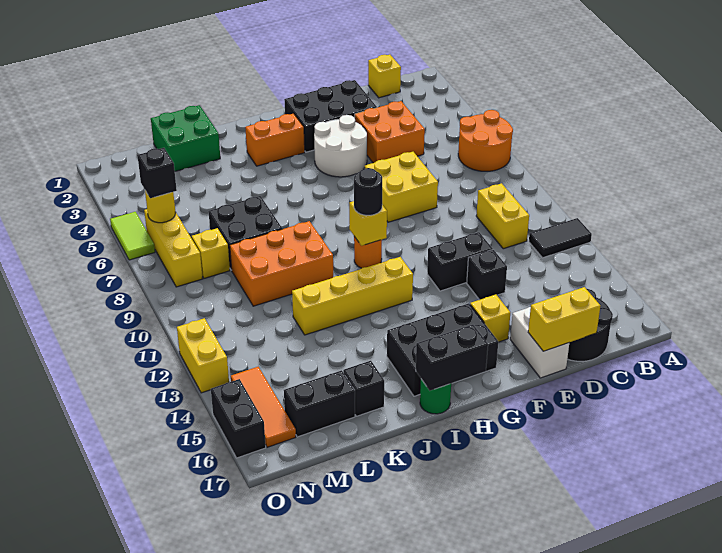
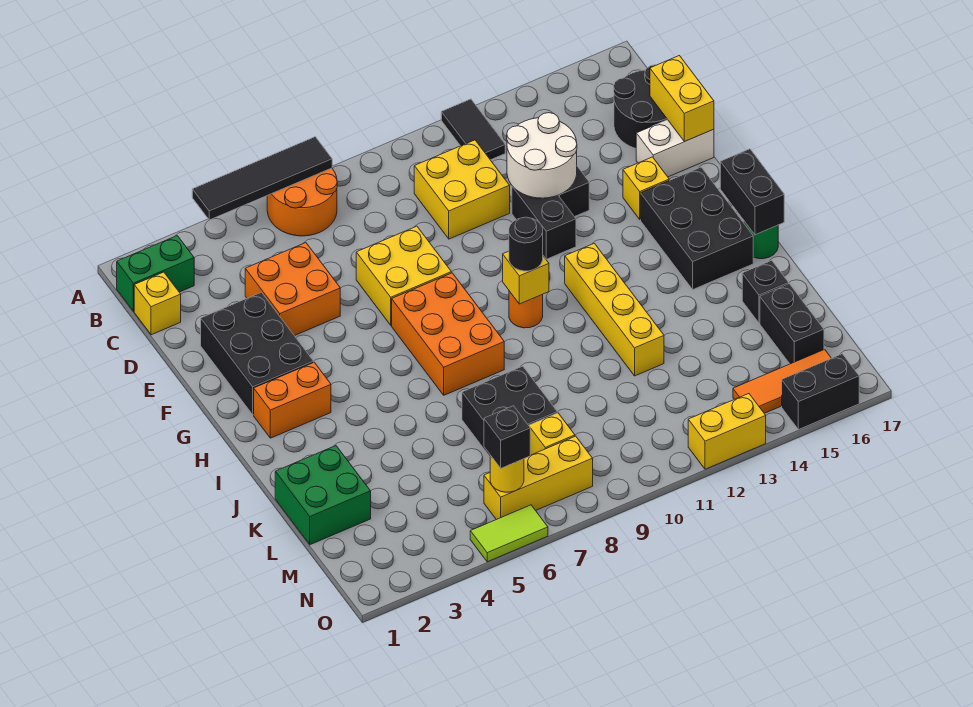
none -> black 1x4 tile [192,137,332,220]
none -> green 1x2 brick [117,236,194,311]
yellow 1x2 brick [476,183,529,249] -> yellow 2x2 brick [414,140,510,239]
white 2x2 round brick [314,115,367,177] -> white 2x2 round brick moved to [507,113,577,198]
orange 1x2 brick [245,114,305,166] -> orange 1x2 brick turned to [254,362,331,438]
orange 2x3 brick [230,221,333,306] -> orange 2x3 brick moved to [392,273,504,395]

